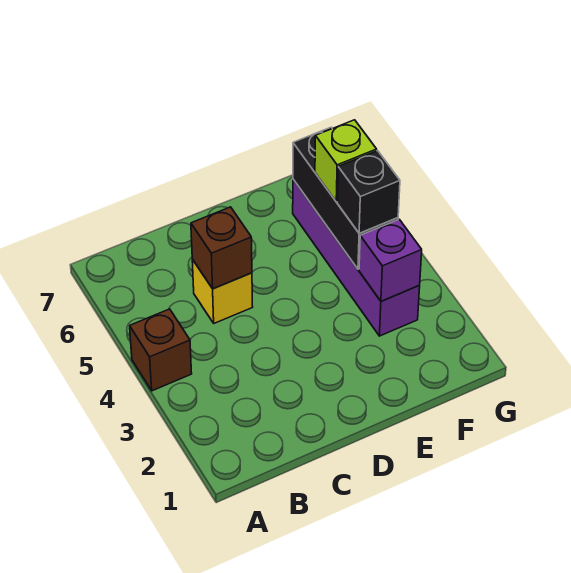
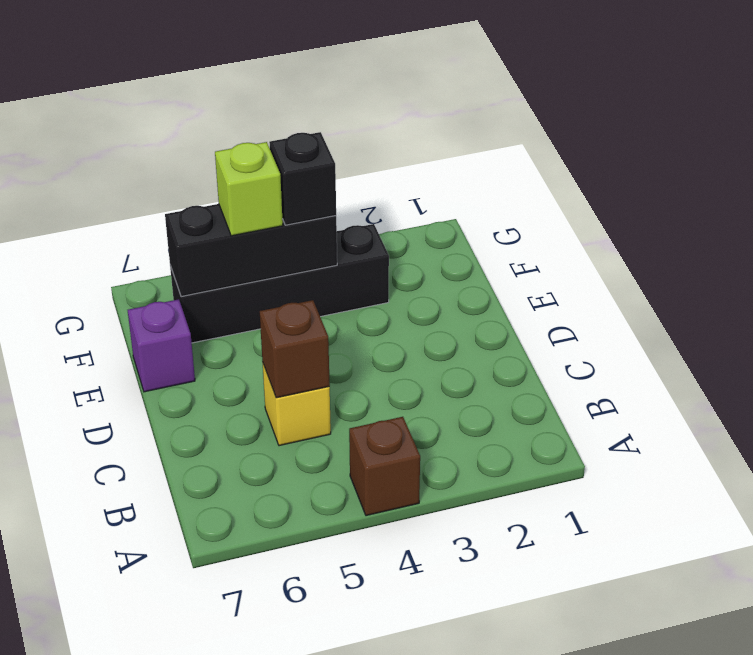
purple 1x4 brick [293,179,420,336] -> black 1x4 brick [170,224,389,343]
purple 1x1 brick [359,219,422,301] -> purple 1x1 brick moved to [128,299,195,392]

